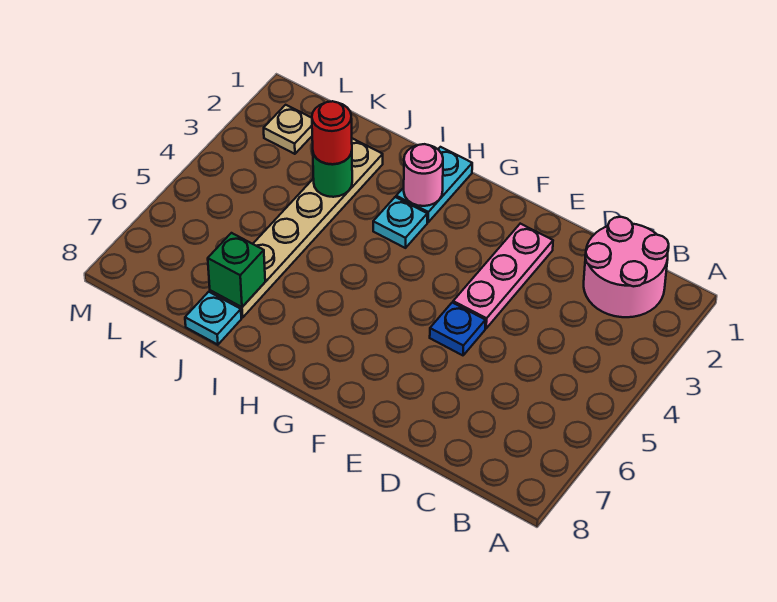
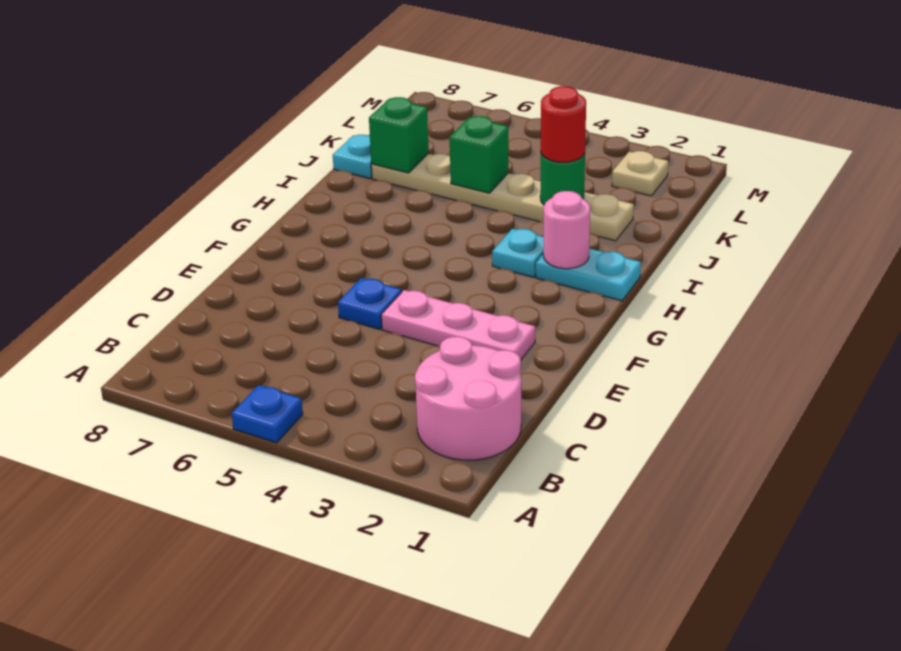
none -> blue 1x1 plate [232,385,303,443]
none -> green 1x1 brick [450,116,508,193]

